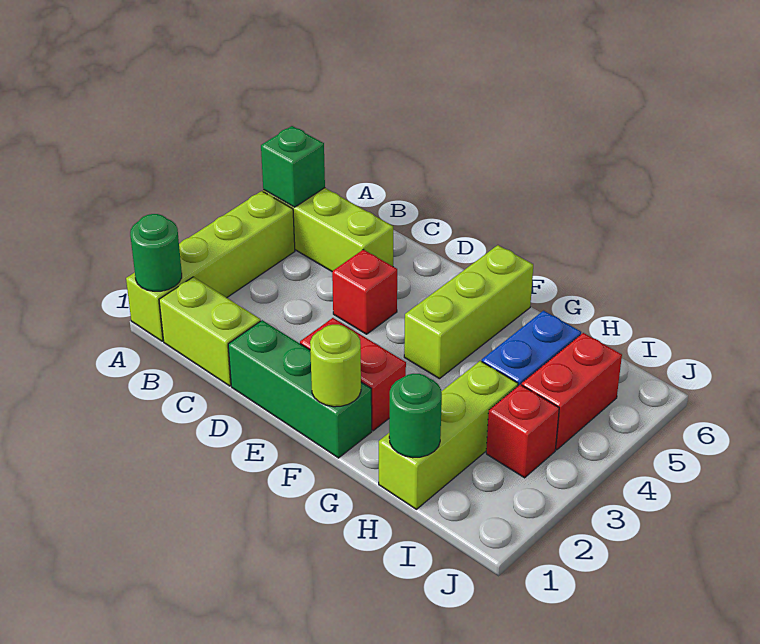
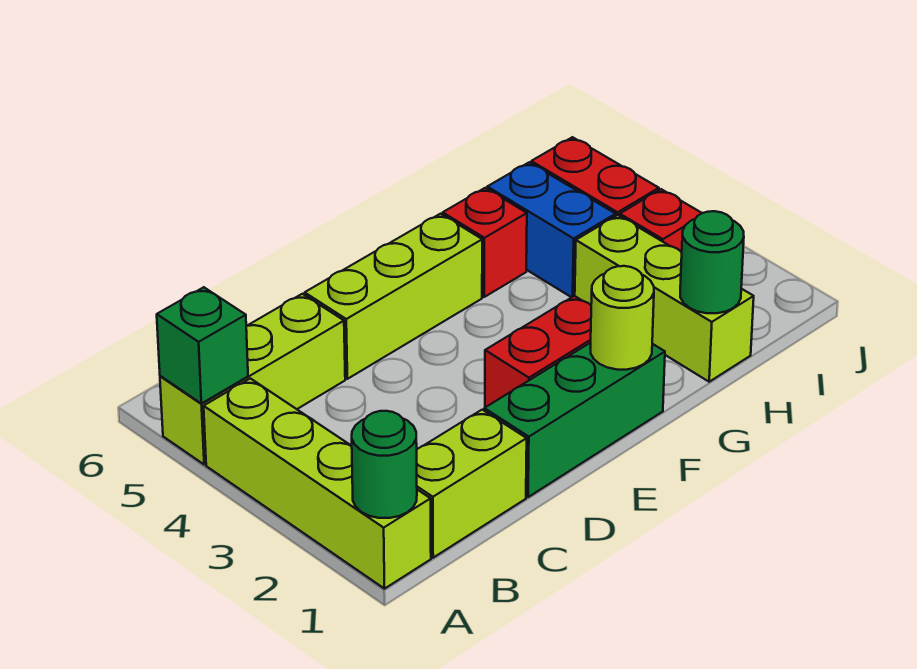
red 1x1 brick [332,249,397,334] -> red 1x1 brick moved to [443,188,527,297]
lime 1x3 brick [404,245,533,379] -> lime 1x3 brick turned to [305,214,482,379]

